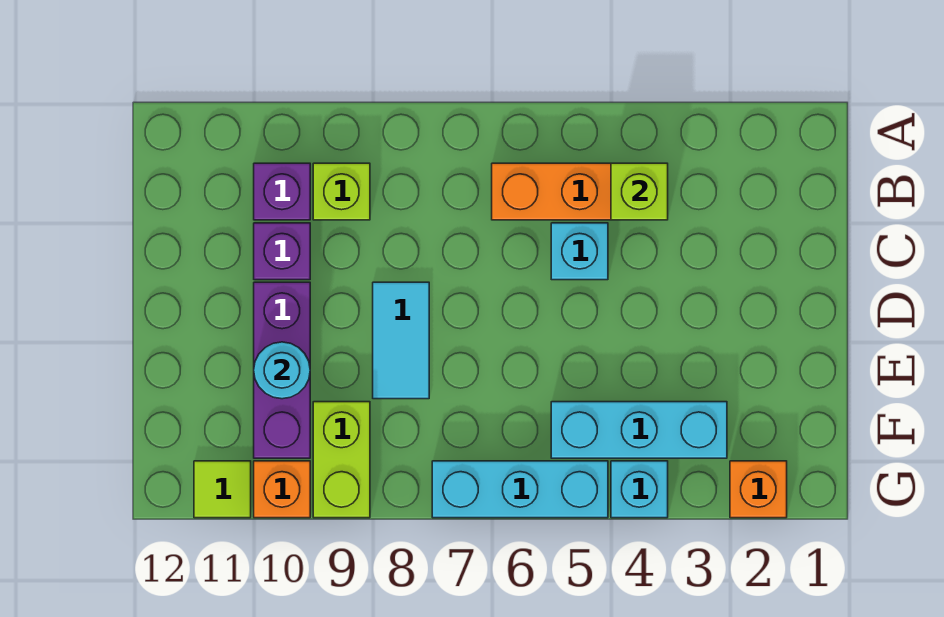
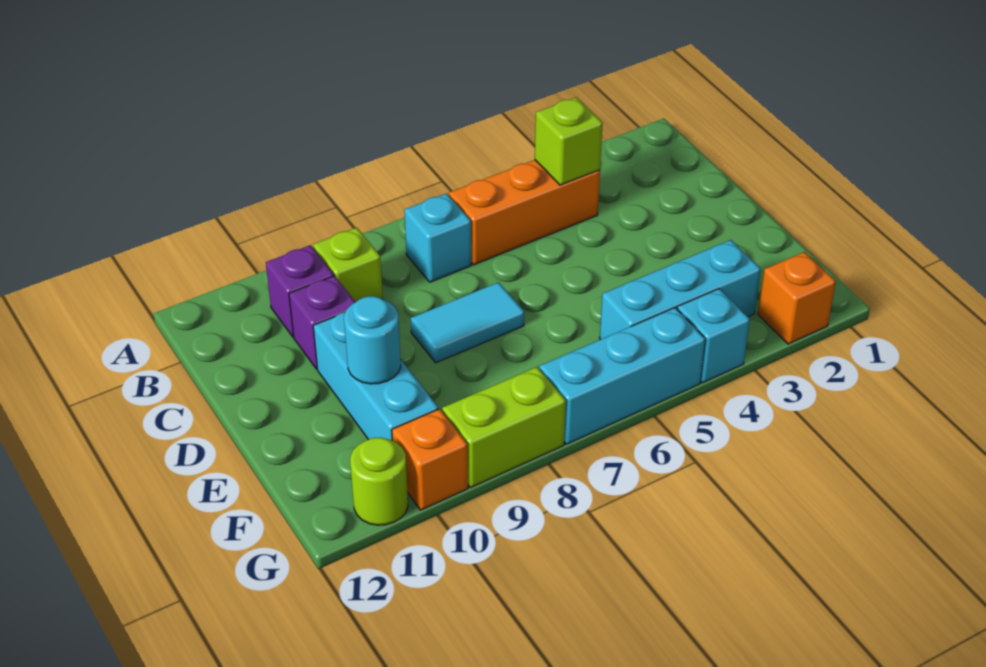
cyan 1x1 brick [551,223,608,280] -> cyan 1x1 brick moved to [404,194,471,282]
cyan 1x2 tile [373,282,429,399] -> cyan 1x2 tile turned to [410,282,524,363]
purple 1x3 brick [254,282,310,458] -> cyan 1x3 brick [313,312,438,440]
lime 1x2 brick [313,402,370,518] -> lime 1x2 brick turned to [442,367,566,488]
lime 1x1 tile [194,461,251,518] -> lime 1x1 round brick [350,437,408,525]

